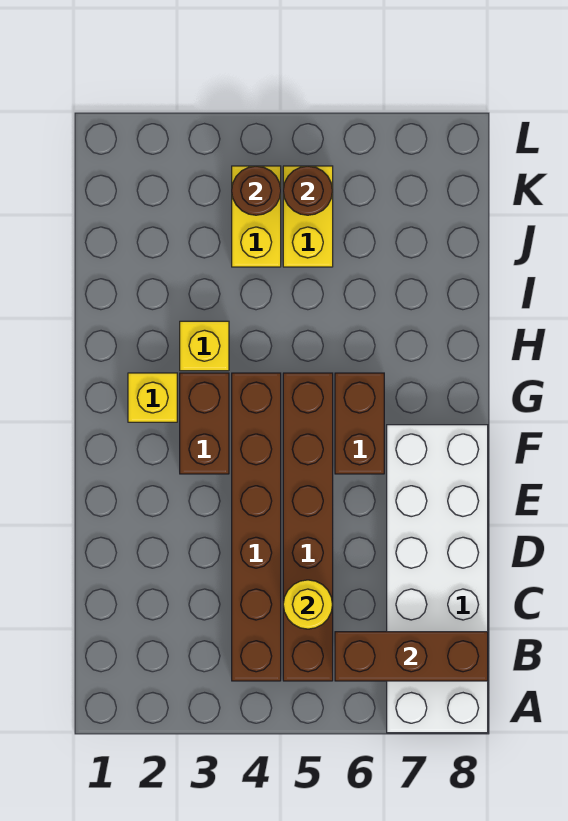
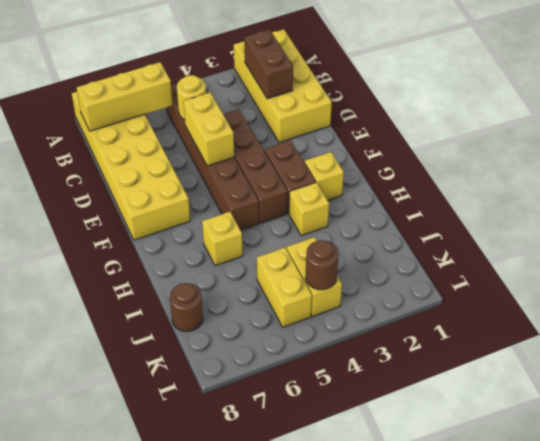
none -> yellow 2x4 brick [234,29,332,143]
white 2x6 brick [387,425,488,733] -> yellow 2x6 brick [72,92,190,240]
brown 1x6 brick [232,373,281,681] -> brown 1x4 brick [223,109,287,223]
brown 1x3 brick [335,632,488,681] -> yellow 1x3 brick [77,62,173,131]
none -> yellow 1x2 brick [184,93,234,166]
brown 1x2 brick [335,373,384,474] -> brown 1x2 brick moved to [244,29,293,99]
none -> yellow 1x1 brick [202,212,243,266]
brown 1x1 round brick [283,166,332,215] -> brown 1x1 round brick moved to [170,283,203,331]

